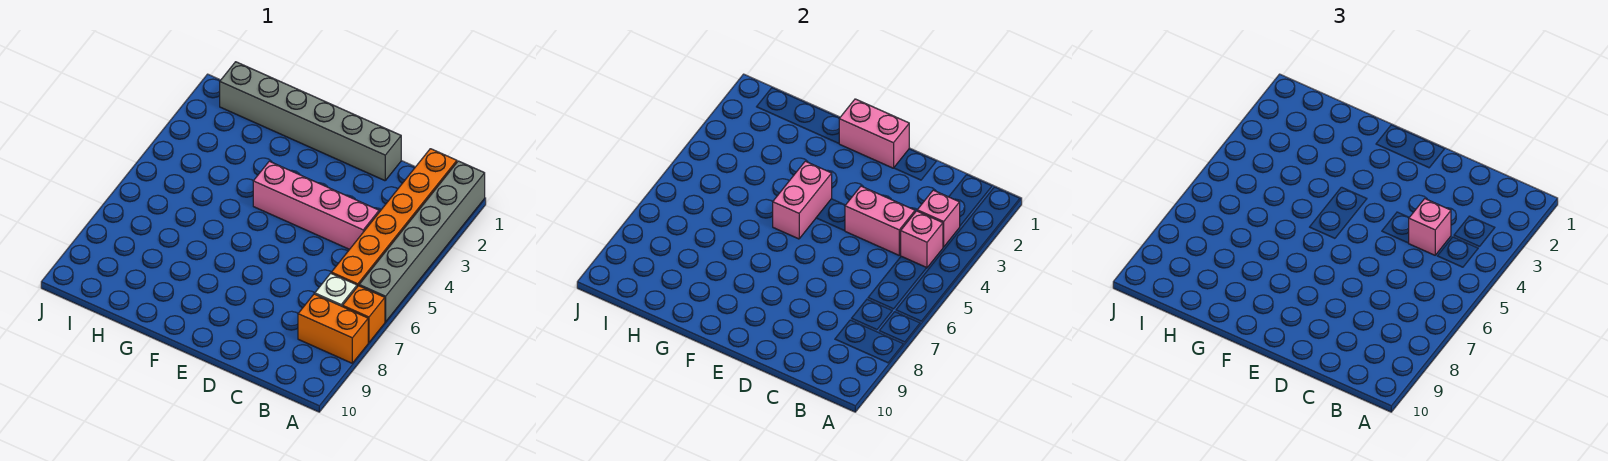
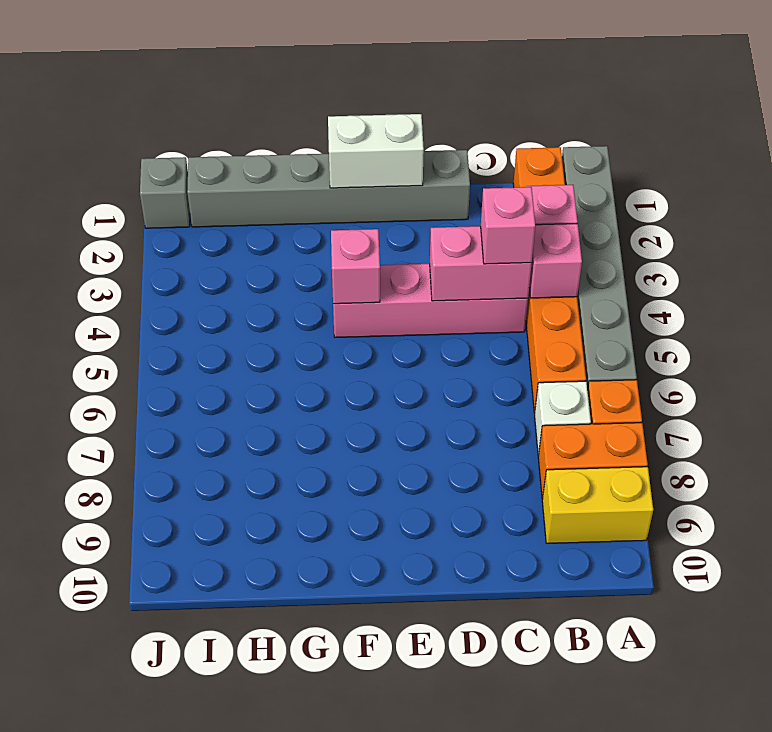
none -> yellow 1x2 brick [542,467,653,543]
pink 1x2 brick [839,99,909,168] -> white 1x2 brick [328,114,424,188]
pink 1x2 brick [773,161,832,239] -> pink 1x1 brick [331,229,380,304]
none -> grey 1x1 brick [140,157,190,228]

